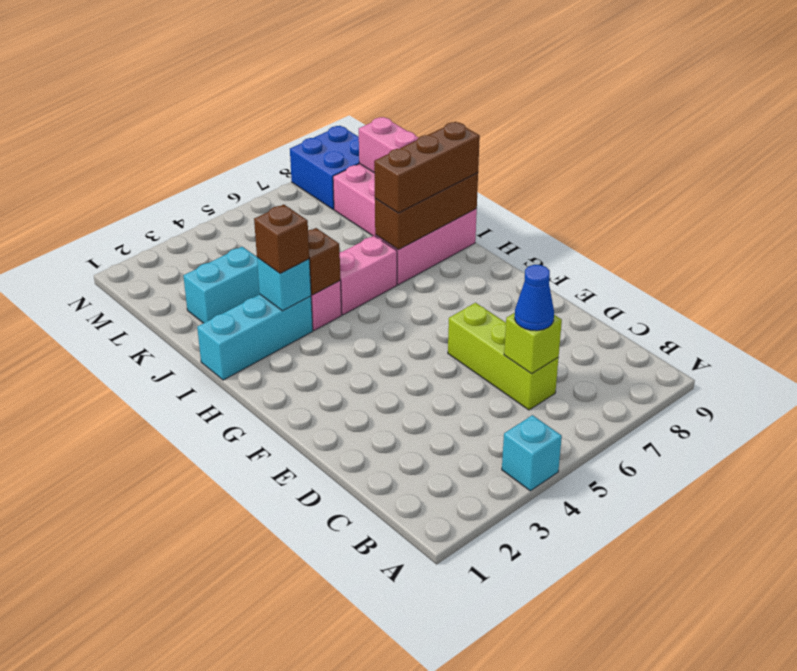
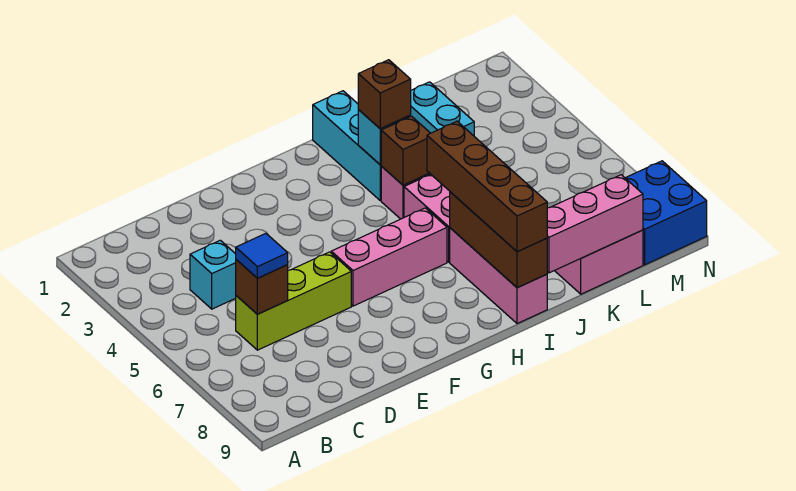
cyan 1x1 brick [502,415,562,491] -> cyan 1x1 brick moved to [190,240,236,309]
lime 1x1 brick [504,313,562,374] -> brown 1x1 brick [236,260,288,314]
blue 1x1 cone [515,265,554,331] -> blue 1x1 tile [236,233,288,278]
none -> pink 1x3 brick [331,208,447,306]
brown 1x3 brick [374,122,480,213] -> brown 1x4 brick [427,121,547,252]

